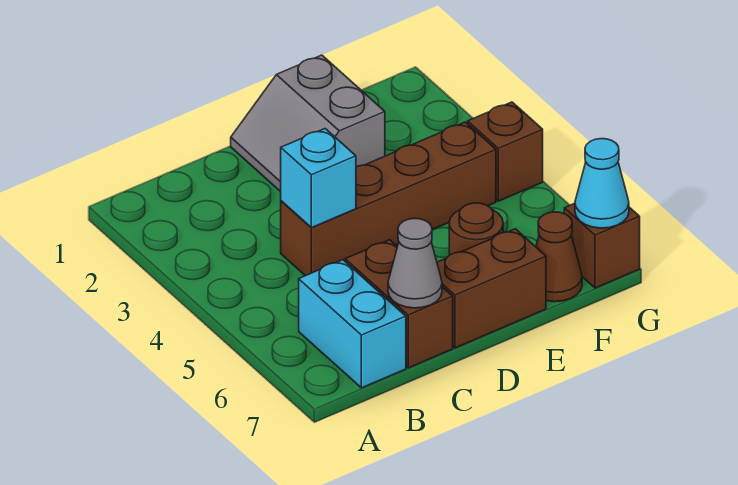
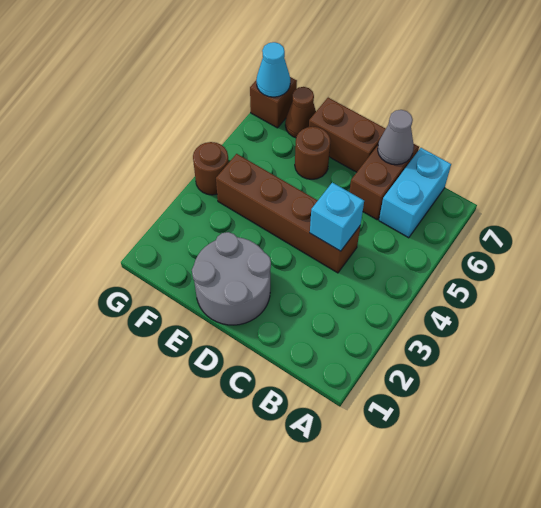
grey 2x2 slope [231,55,385,192] -> grey 2x2 round brick [192,232,271,325]
brown 1x1 brick [468,102,543,201] -> brown 1x1 round brick [193,142,229,195]

